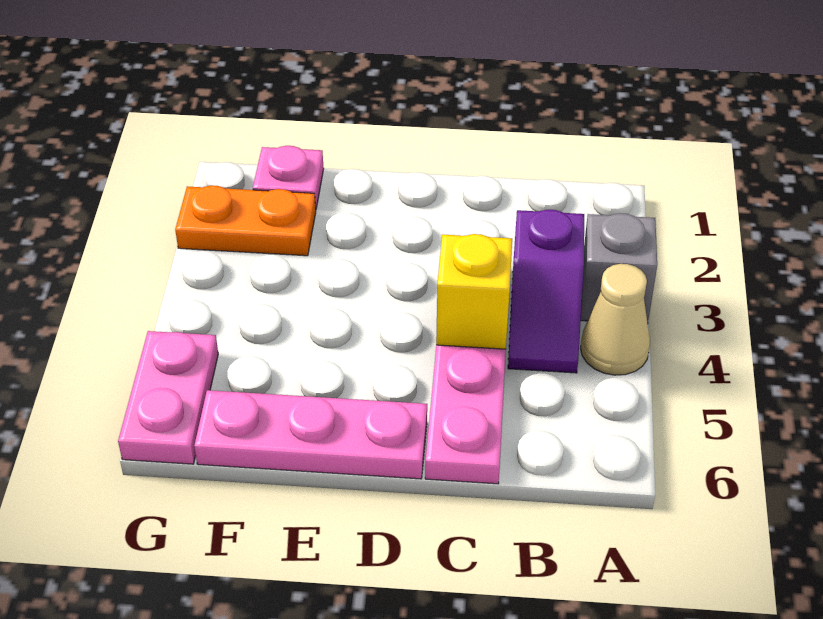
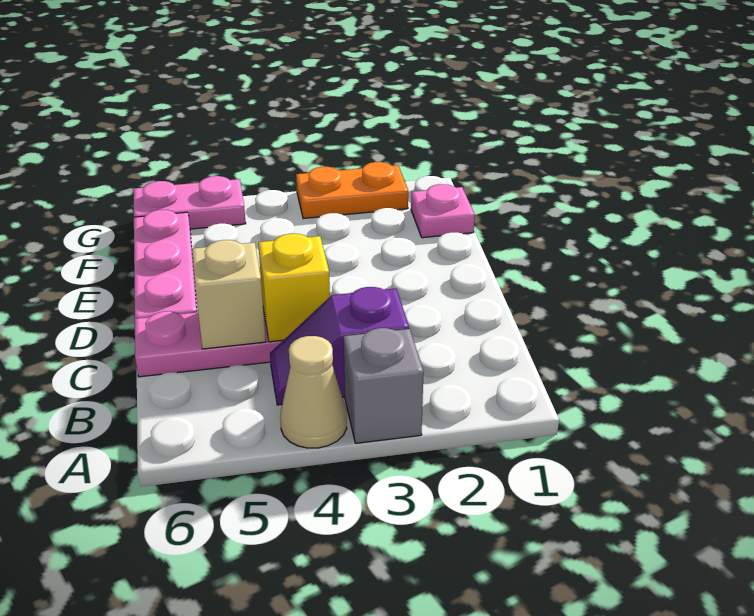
none -> tan 1x1 brick [192,240,266,349]
orange 1x2 plate [175,185,316,256] -> orange 1x2 plate turned to [296,162,408,219]

